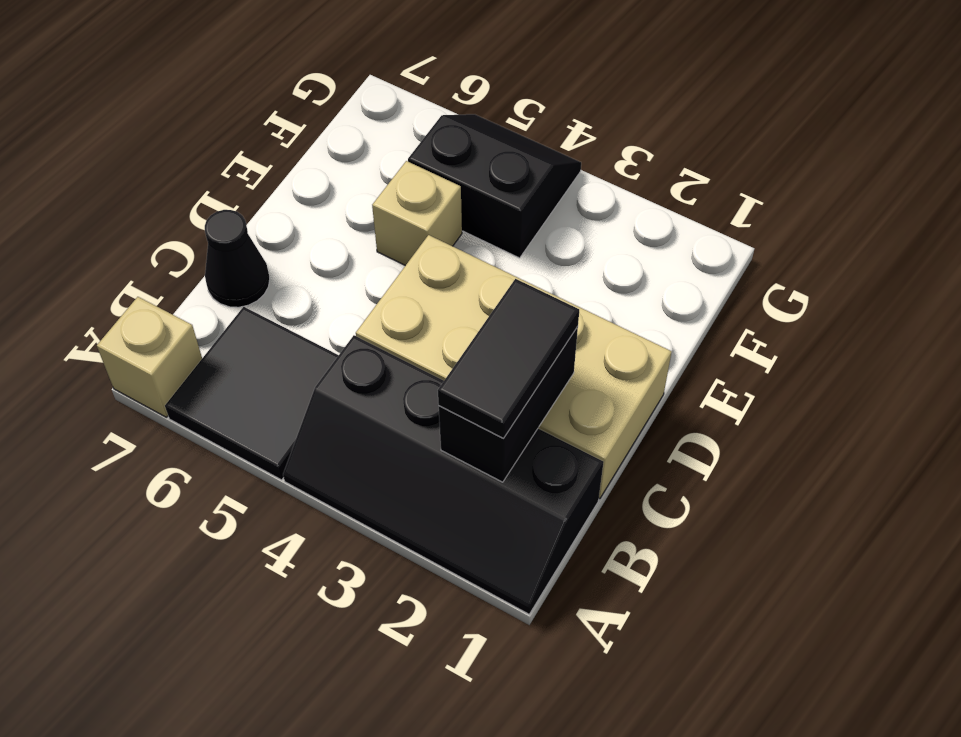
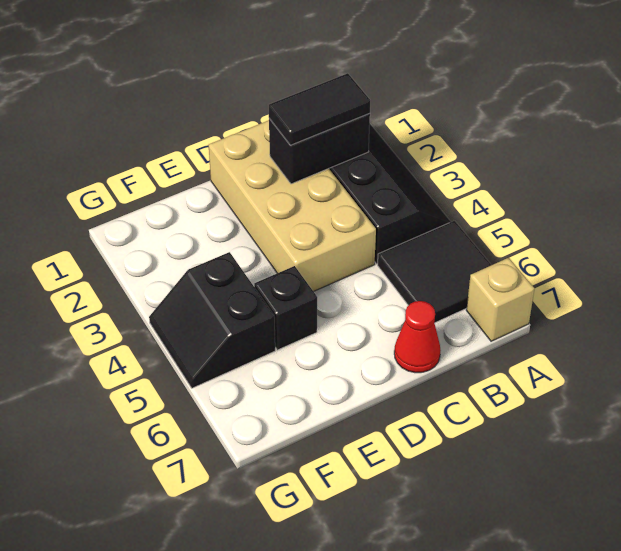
black 1x1 cone [205,210,270,307] -> red 1x1 cone [394,301,441,373]
tan 1x1 brick [372,161,462,266] -> black 1x1 brick [254,266,317,350]

